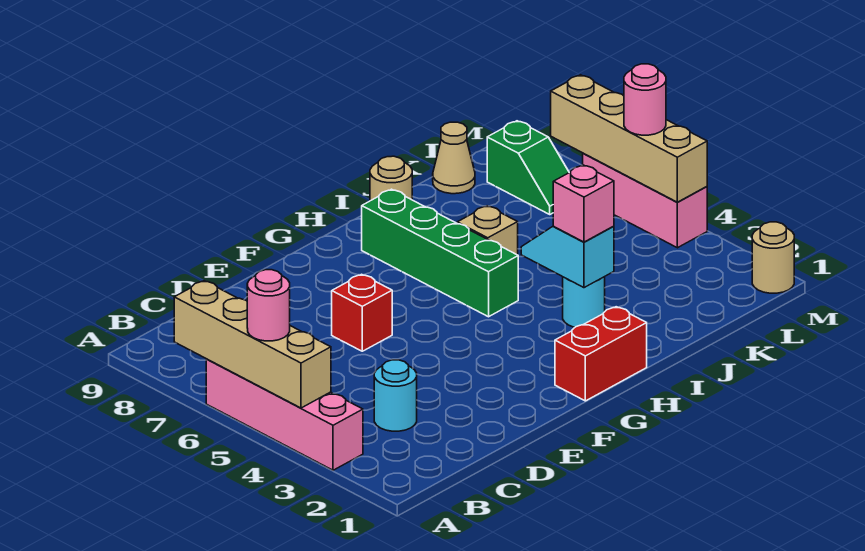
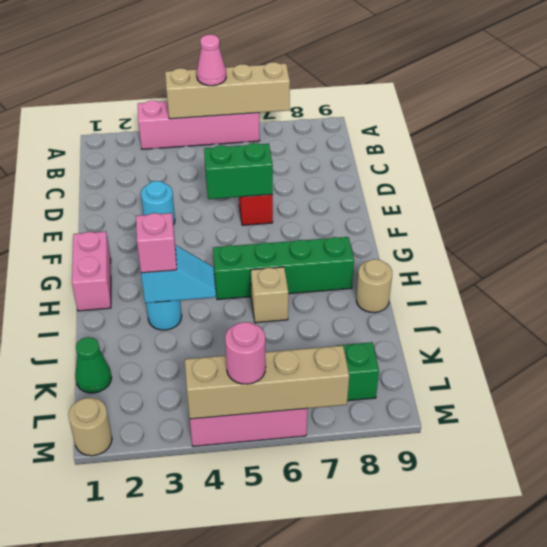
pink 1x1 round brick [247,270,290,341] -> pink 1x1 cone [197,34,226,86]
cyan 1x1 round brick [374,360,417,431] -> cyan 1x1 round brick moved to [141,181,175,225]
none -> green 1x2 brick [204,143,273,199]
red 1x2 brick [555,307,647,401] -> pink 1x2 brick [72,232,111,311]
none -> green 1x1 cone [75,337,112,393]
tan 1x1 cone [433,122,475,194] -> none

